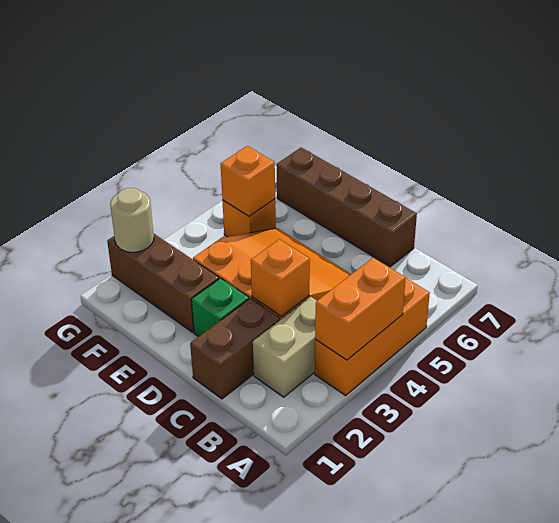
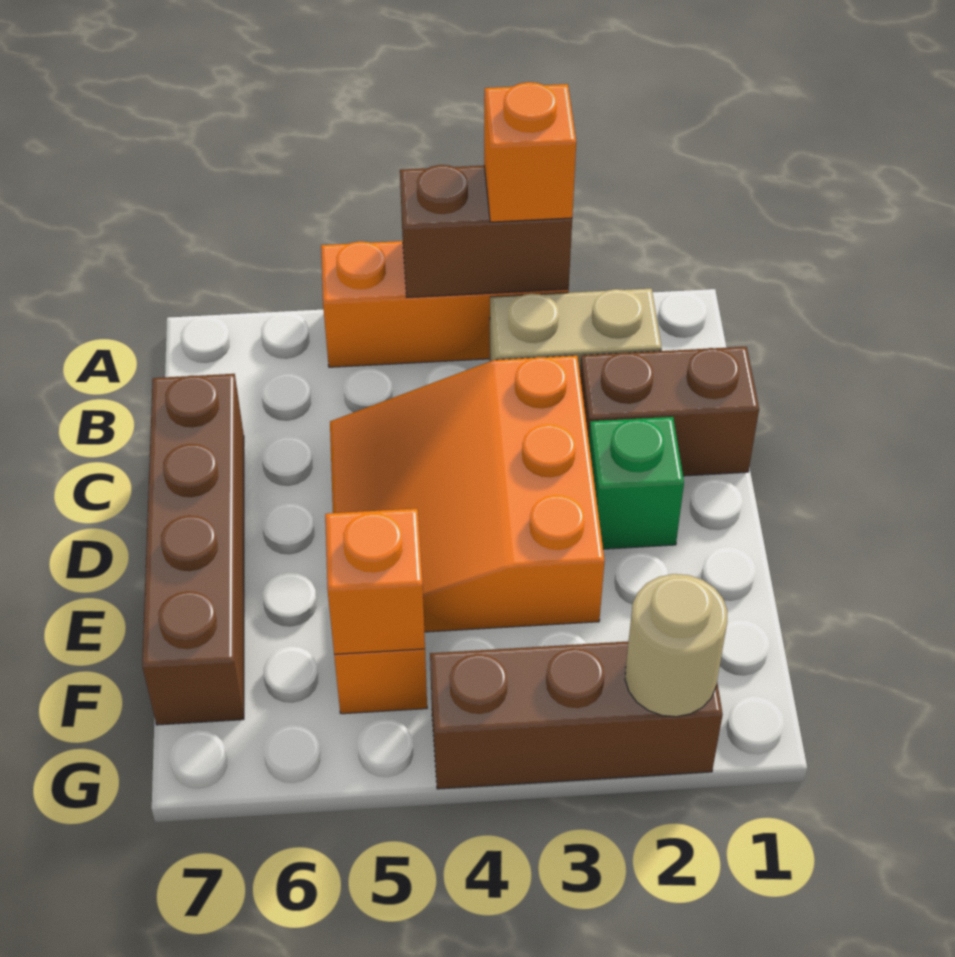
orange 1x2 brick [315,258,406,360] -> brown 1x2 brick [400,165,572,297]
orange 1x1 brick [251,239,310,317] -> orange 1x1 brick moved to [484,82,576,222]
brown 1x3 brick [107,233,219,333] -> brown 1x3 brick turned to [430,641,723,789]

